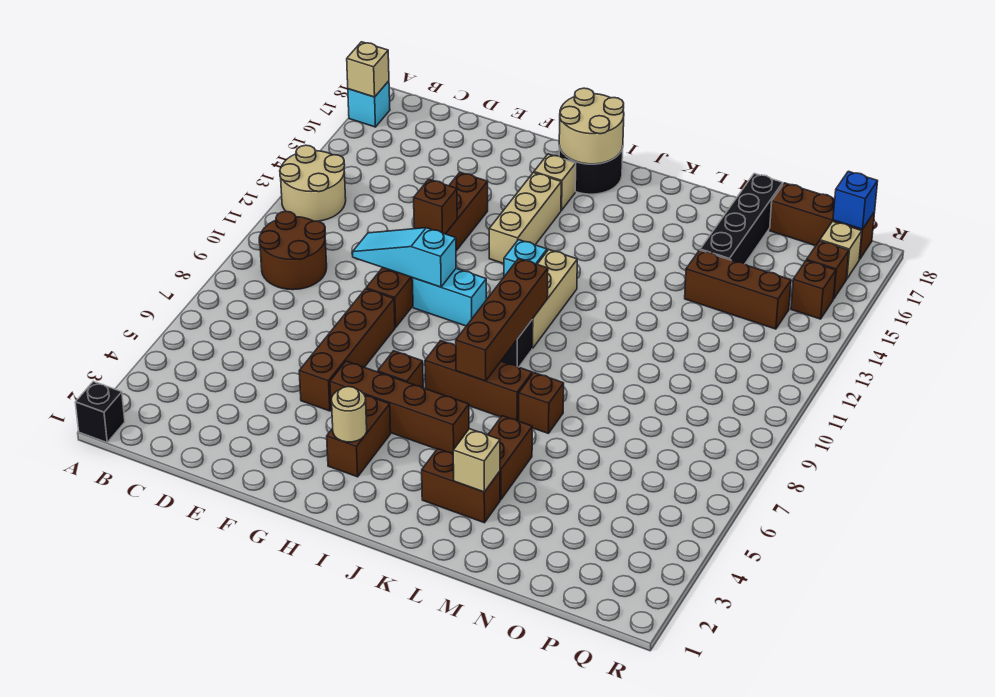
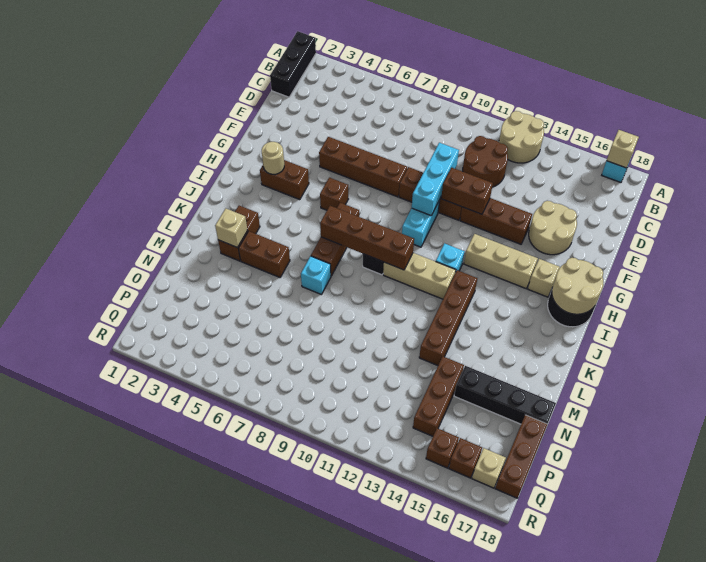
black 1x1 brick [75,381,125,442] -> black 1x3 brick [270,31,316,97]
brown 2x2 round brick [259,211,327,290] -> brown 2x2 round brick moved to [463,136,508,187]
cyan 1x3 slope [352,228,456,287] -> cyan 1x3 brick [412,143,459,215]
none -> tan 2x2 round brick [529,201,577,255]
brown 1x1 brick [414,179,457,234] -> brown 1x2 brick [441,168,493,214]
brown 1x4 brick [330,361,469,454] -> brown 1x4 brick moved to [419,270,477,366]
brown 1x1 brick [519,373,564,434] -> cyan 1x1 brick [301,256,331,295]
blue 1x1 brick [833,171,878,229] -> none

